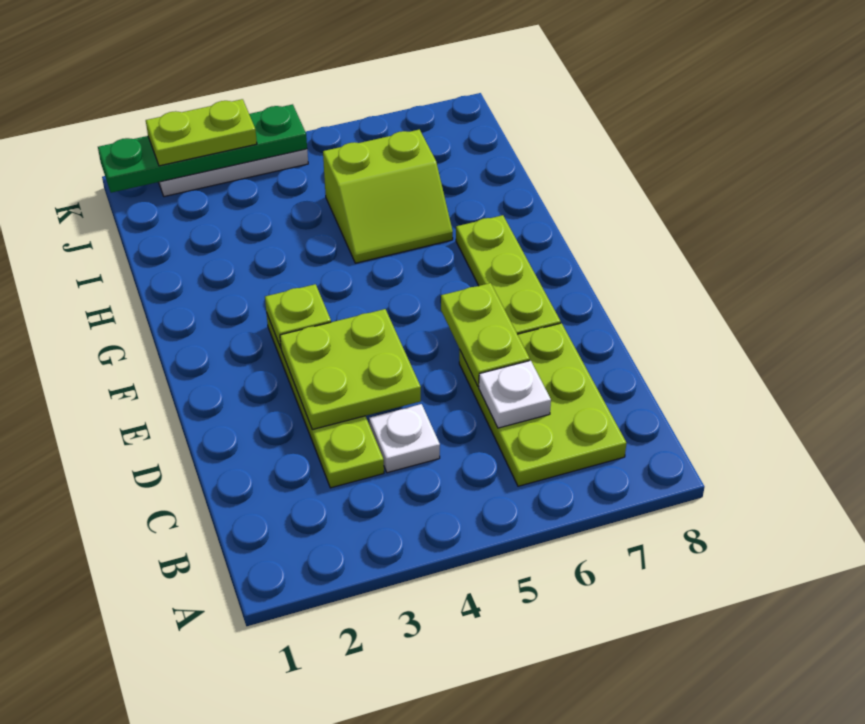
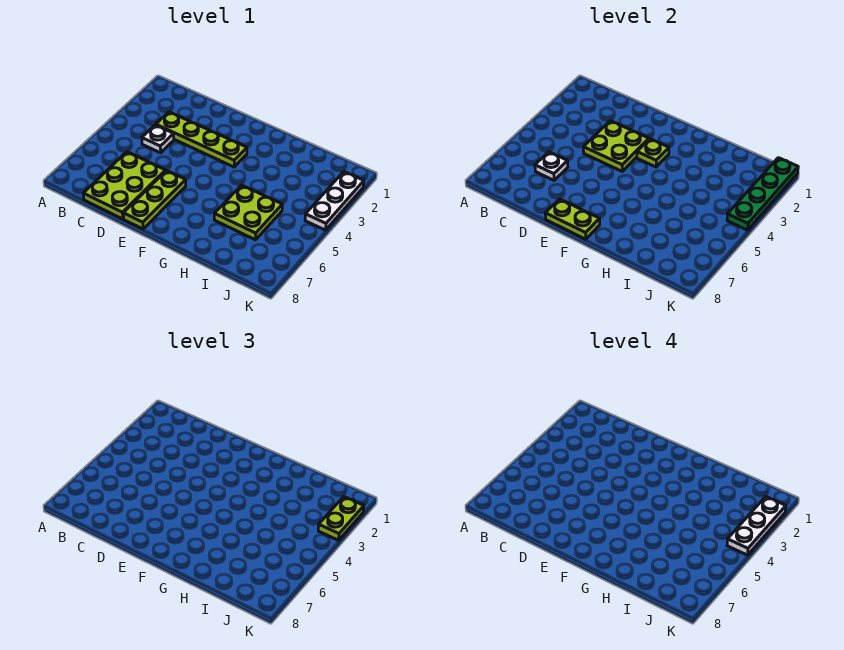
lime 2x3 plate [459,323,626,486] -> lime 2x3 plate turned to [83,152,166,219]
lime 1x2 plate [441,283,530,386] -> lime 1x2 plate moved to [545,199,600,239]
lime 1x3 plate [456,215,561,334] -> lime 1x3 plate turned to [123,171,186,229]
lime 2x2 slope [323,129,453,263] -> lime 2x2 plate [214,185,282,240]
none -> white 1x3 plate [727,497,786,555]

